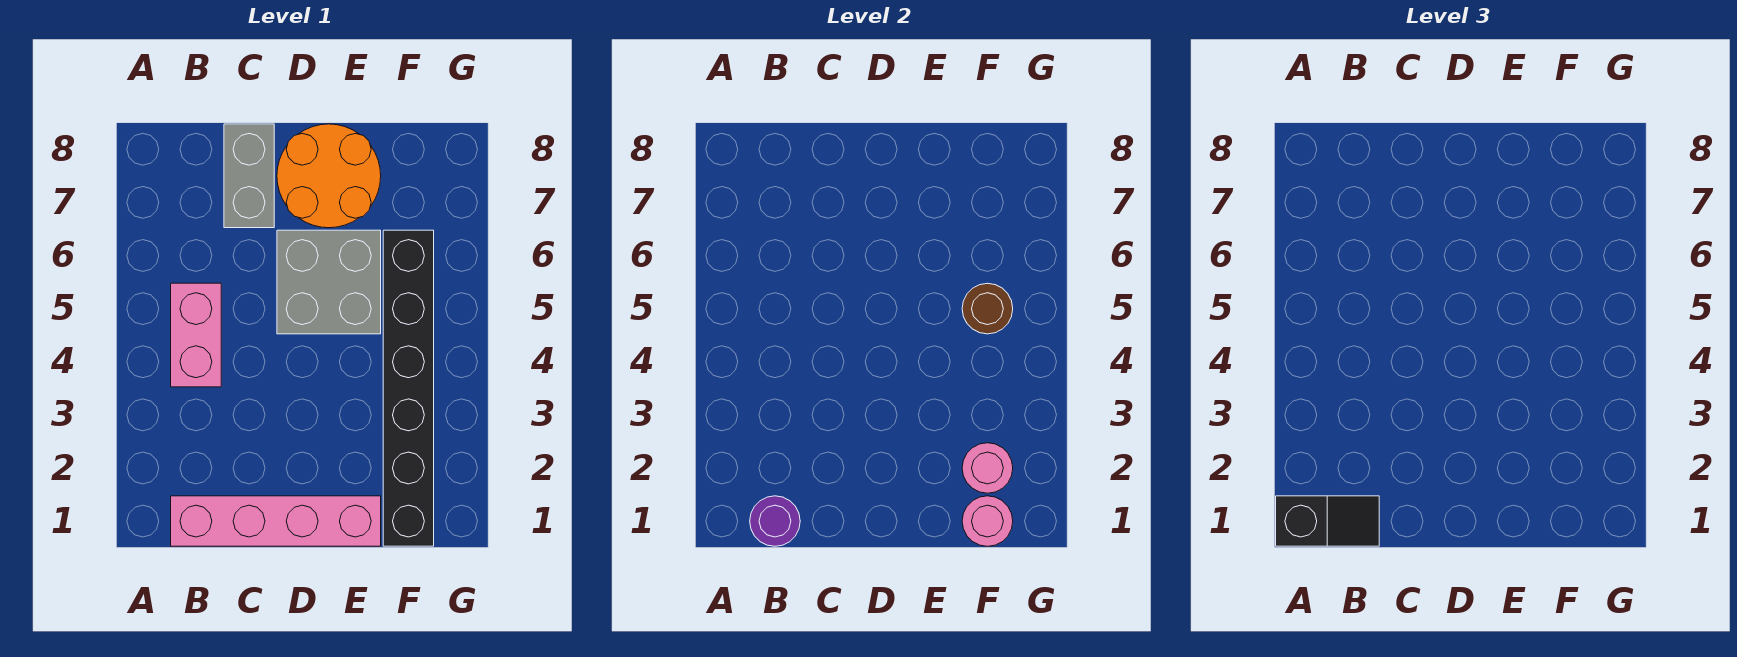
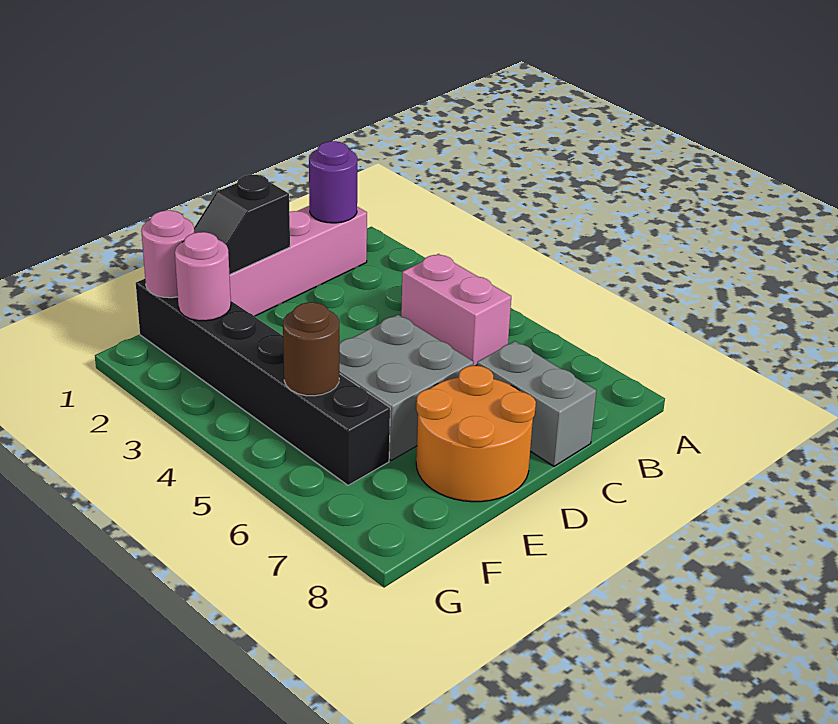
black 1x2 slope [1276,496,1379,546] -> black 1x2 slope moved to [194,175,290,275]

